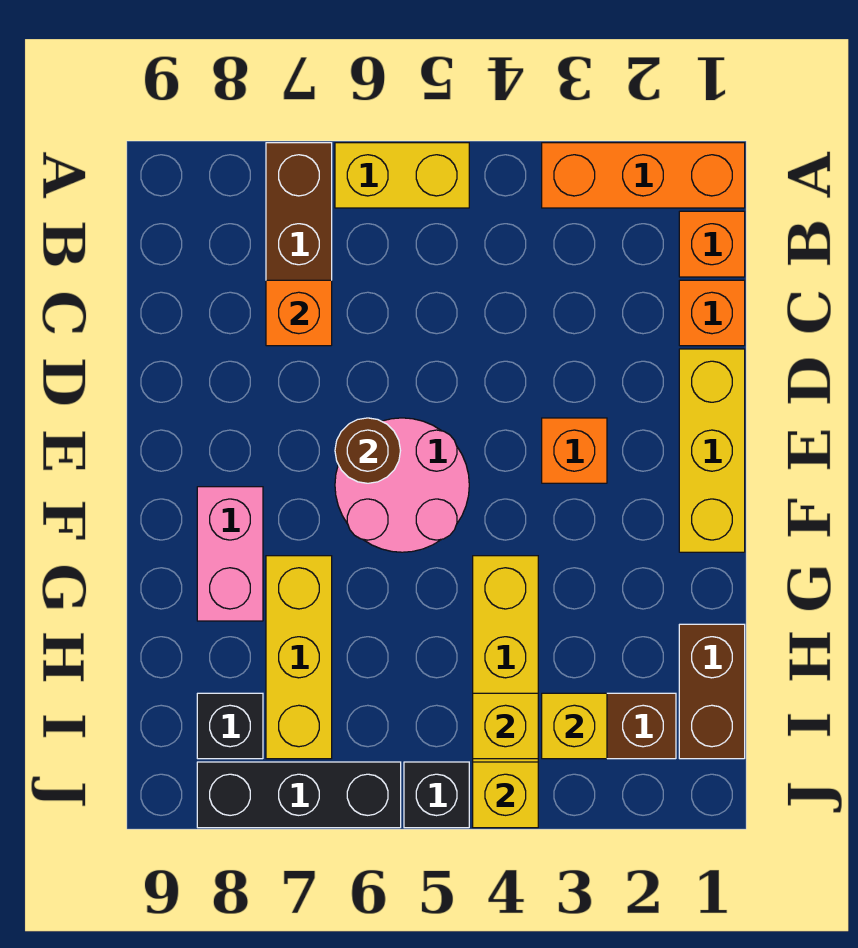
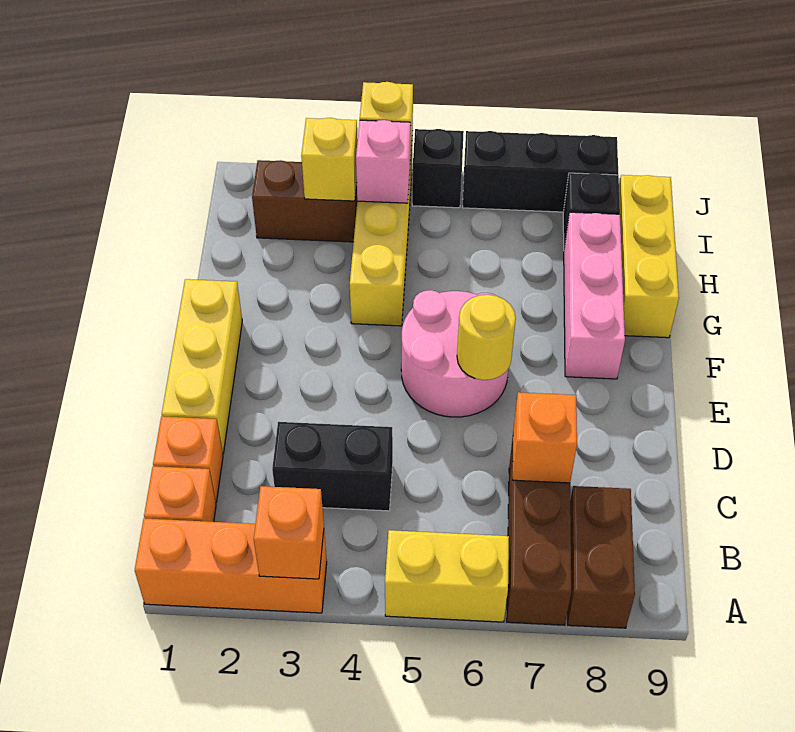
none -> black 1x2 brick [272,422,393,511]
orange 1x1 brick [542,418,607,483] -> orange 1x1 brick moved to [254,486,324,579]
brown 1x1 round brick [335,418,401,483] -> yellow 1x1 round brick [457,295,516,380]
pink 1x2 brick [197,487,263,621] -> pink 1x3 brick [564,212,625,379]
yellow 1x3 brick [266,556,332,759] -> yellow 1x3 brick moved to [619,175,679,338]
brown 1x2 brick [679,624,745,759] -> brown 1x2 brick moved to [568,486,635,628]
yellow 1x1 brick [473,693,538,759] -> pink 1x1 brick [356,120,411,203]

